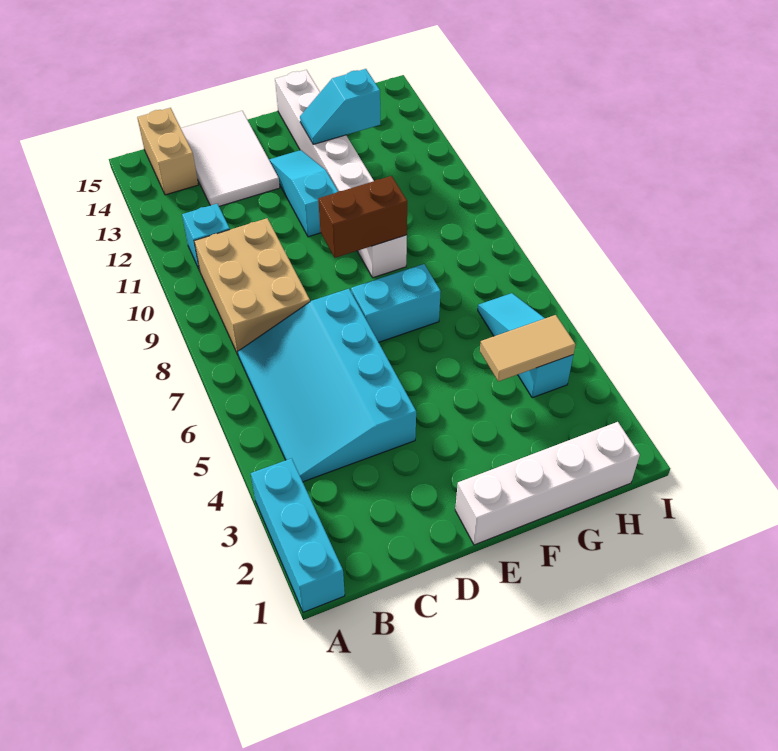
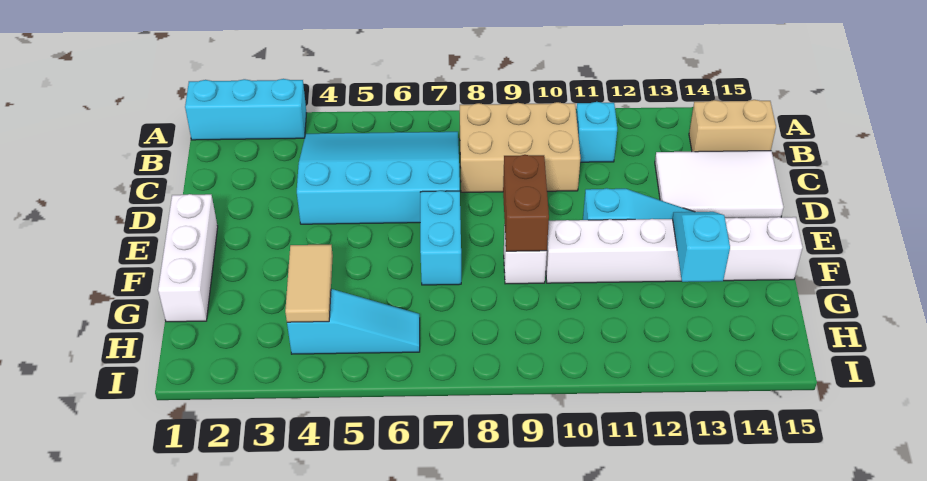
white 1x4 brick [455,422,640,545] -> white 1x3 brick [158,194,218,322]

